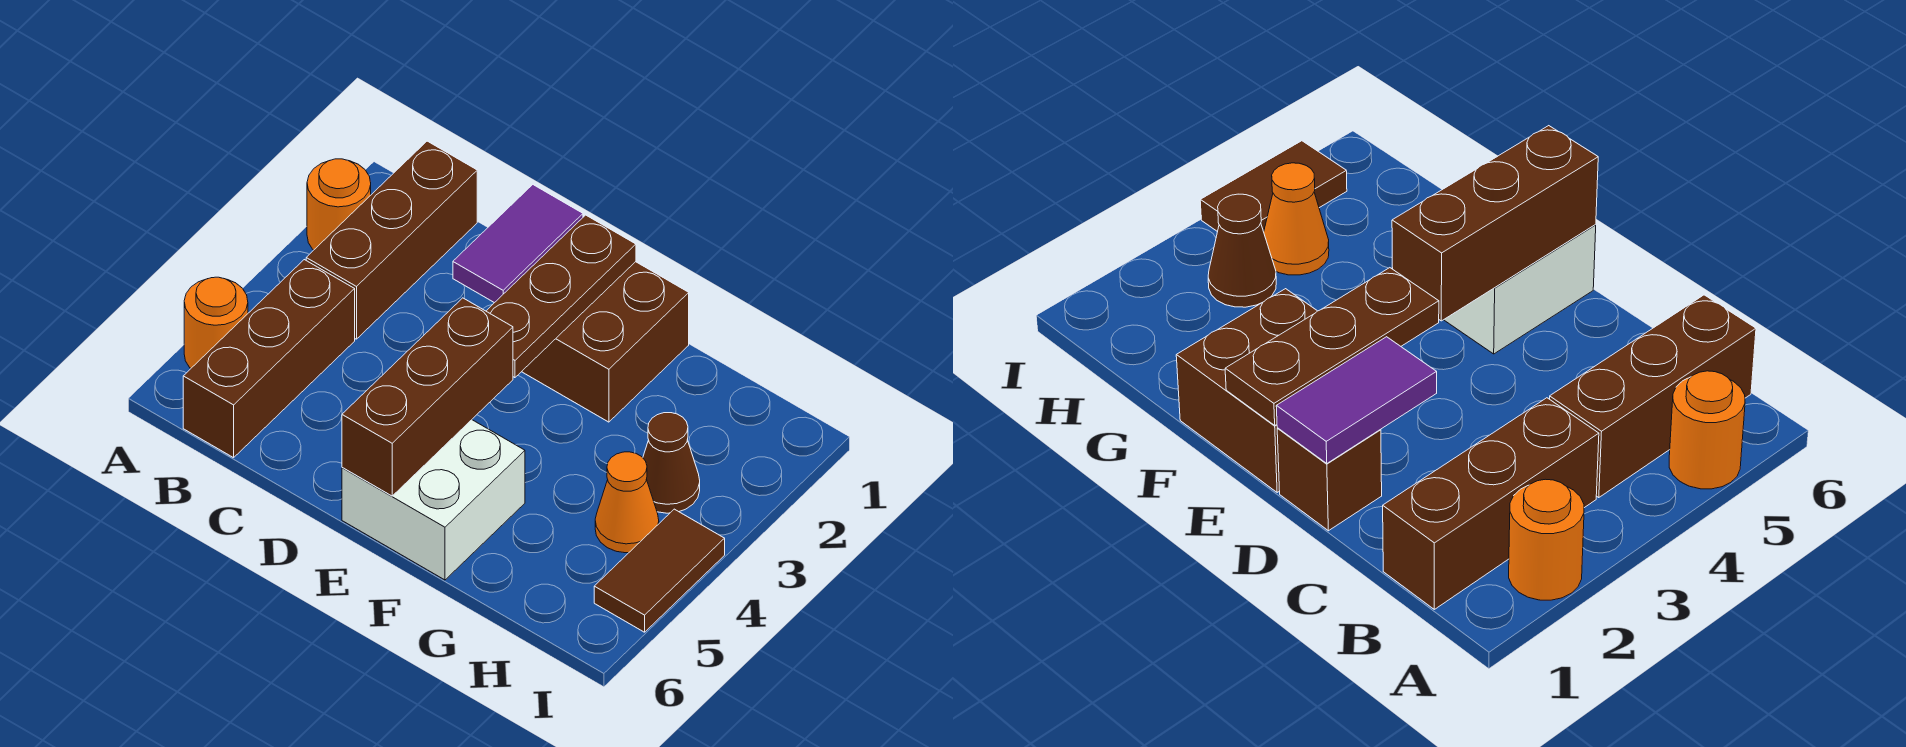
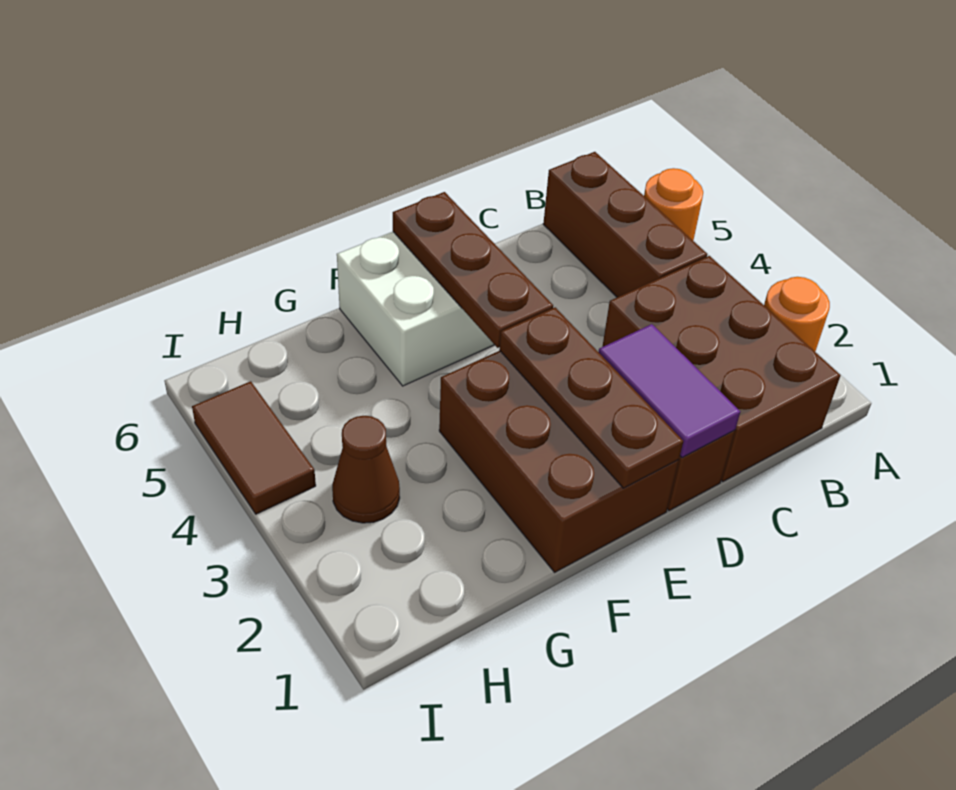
brown 1x3 brick [306,141,477,339] -> brown 2x3 brick [602,256,840,482]
brown 2x2 brick [522,262,689,422] -> brown 2x3 brick [439,351,679,572]
brown 1x3 brick [342,298,513,496] -> brown 1x3 plate [393,192,553,348]
orange 1x1 cone [595,452,659,553] -> none

